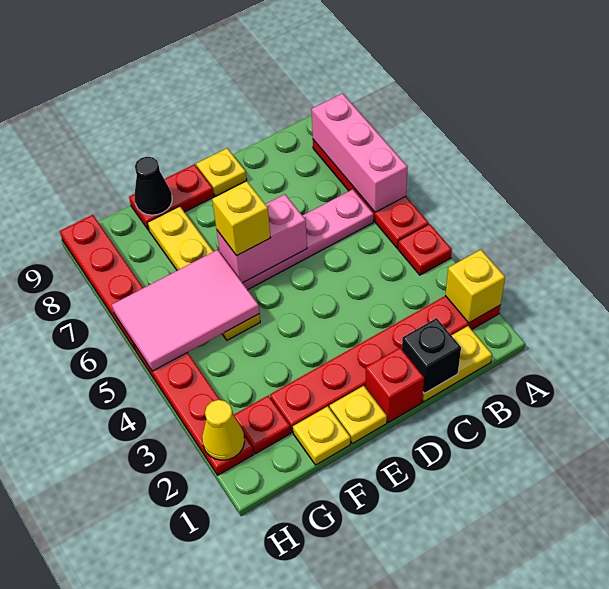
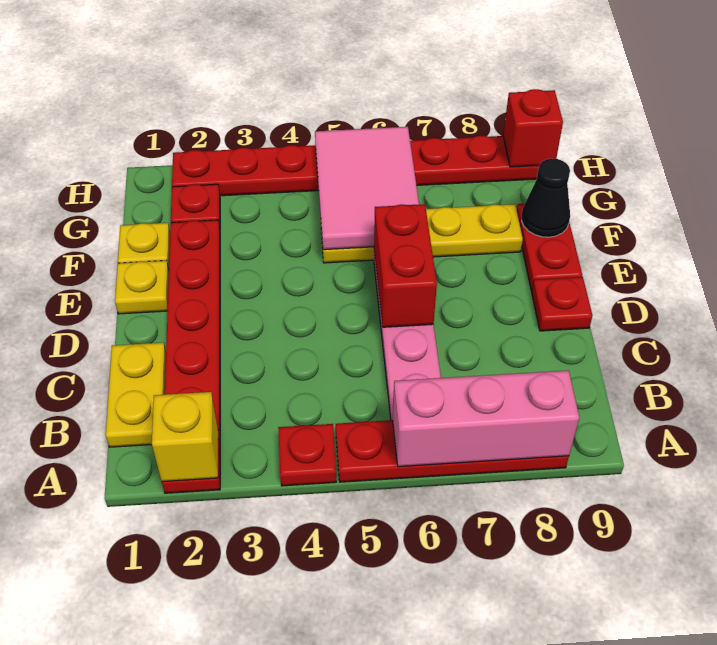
black 1x1 brick [402,318,461,393] -> none
red 1x1 brick [365,348,424,422] -> red 1x1 brick moved to [503,89,563,167]
pink 1x2 brick [217,194,307,283] -> red 1x2 brick [374,204,437,327]
yellow 1x1 plate [196,148,247,196] -> red 1x1 plate [532,277,593,331]
yellow 1x1 brick [212,181,270,256] -> none
yellow 1x1 cone [202,400,245,460] -> none

